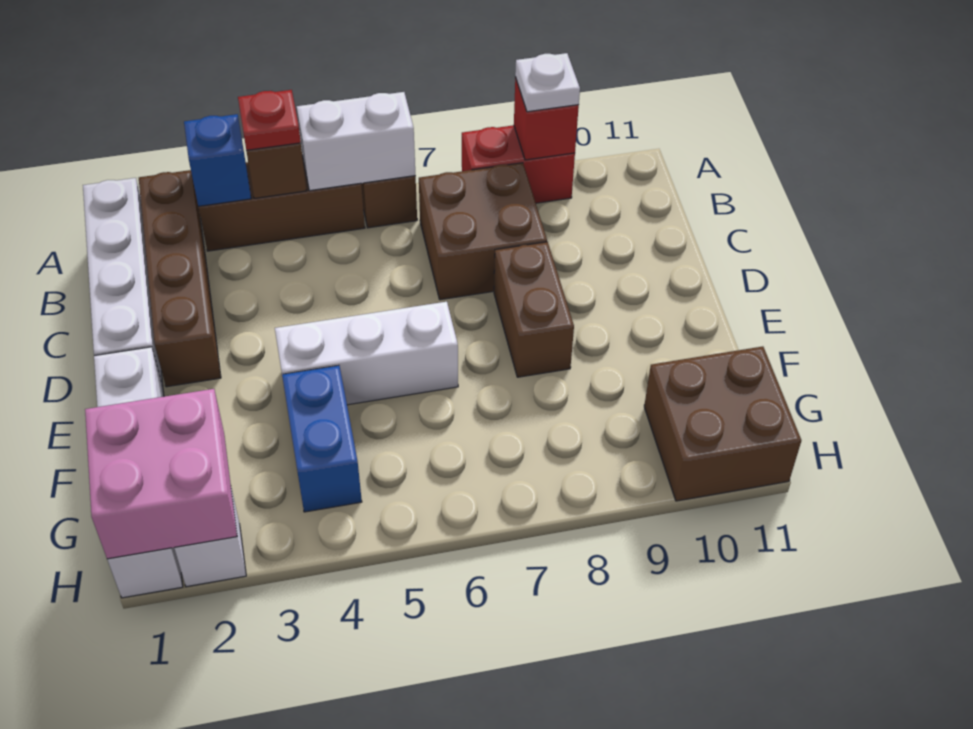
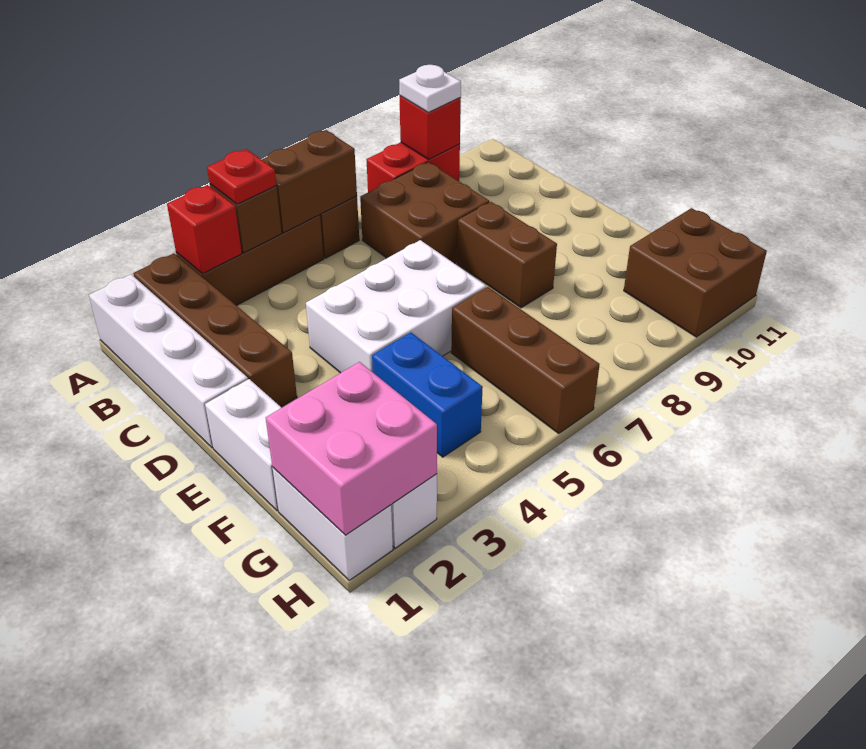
blue 1x1 brick [184,114,251,206] -> red 1x1 brick [167,185,242,274]
white 1x2 brick [297,92,416,191] -> brown 1x2 brick [262,130,357,233]
white 1x3 brick [275,302,458,405] -> white 2x3 brick [306,240,486,373]
none -> brown 1x3 brick [451,287,600,433]

